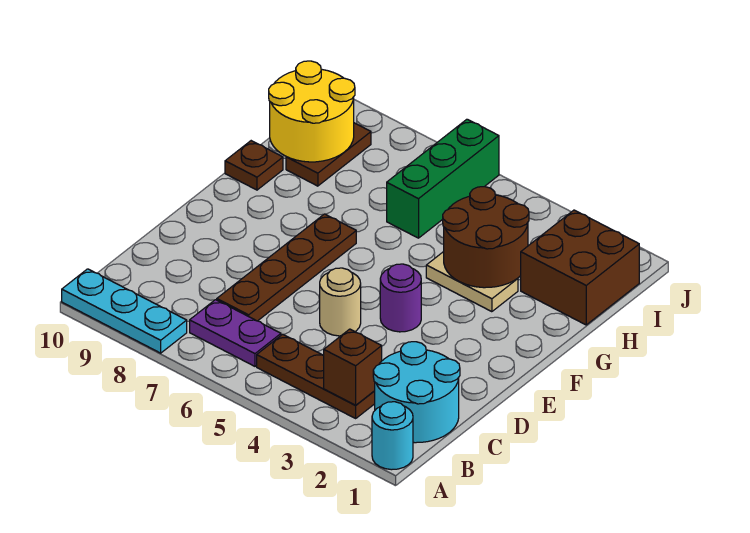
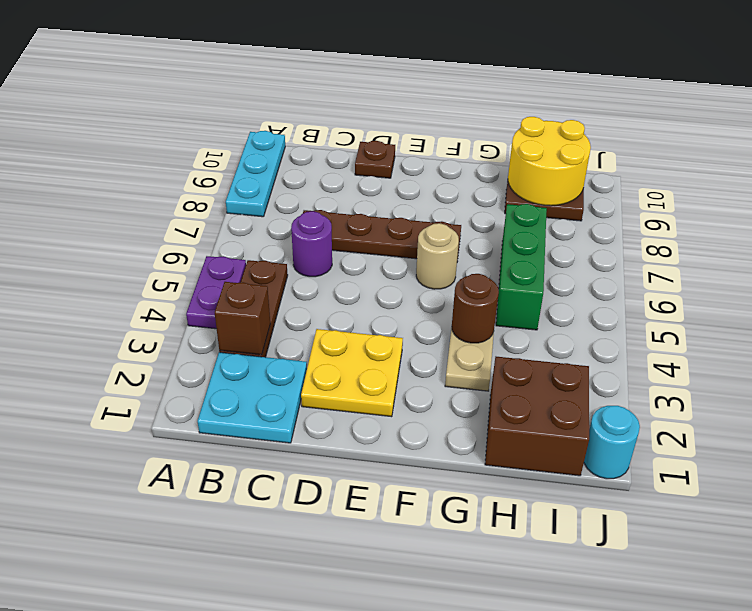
cyan 1x1 round brick [372,402,413,470] -> cyan 1x1 round brick moved to [584,406,640,479]
cyan 2x2 round brick [373,342,460,443] -> cyan 2x2 plate [197,352,307,443]
purple 1x2 plate [190,300,281,366] -> purple 1x2 plate moved to [186,256,246,329]
none -> yellow 2x2 plate [301,329,403,417]
tan 1x1 round brick [320,268,361,336] -> tan 1x1 round brick moved to [416,223,459,289]
purple 1x1 round brick [380,264,421,332] -> purple 1x1 round brick moved to [291,211,332,277]
brown 2x2 round brick [443,187,529,288] -> brown 1x1 round brick [452,274,499,343]
brown 1x1 plate [225,141,283,190] -> brown 1x1 plate moved to [355,141,395,178]
green 1x3 brick [387,119,499,238] -> green 1x3 brick turned to [496,204,547,330]

